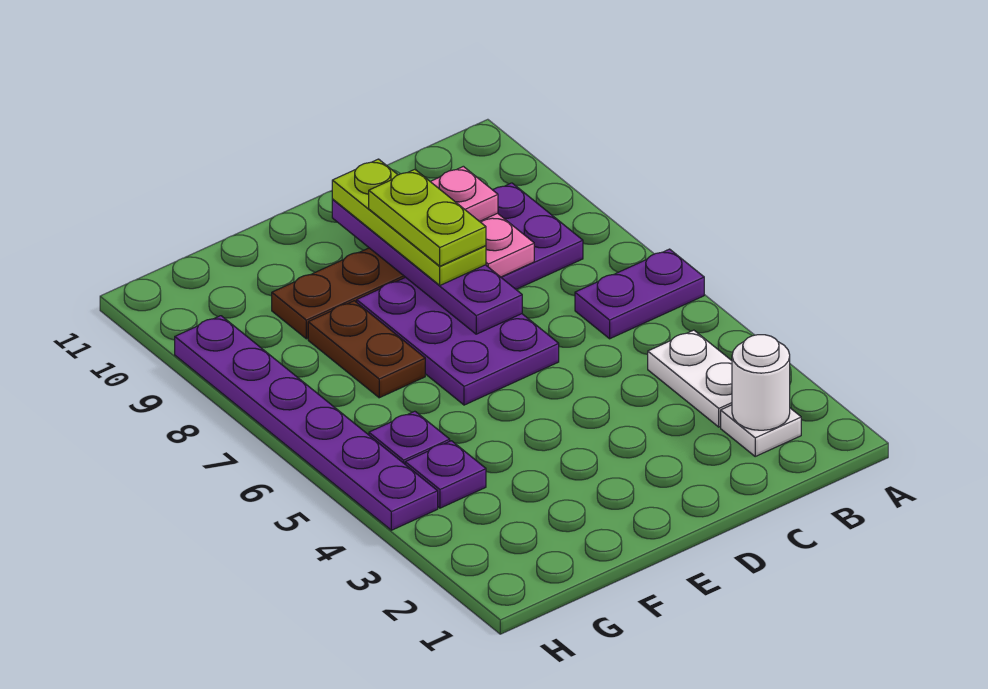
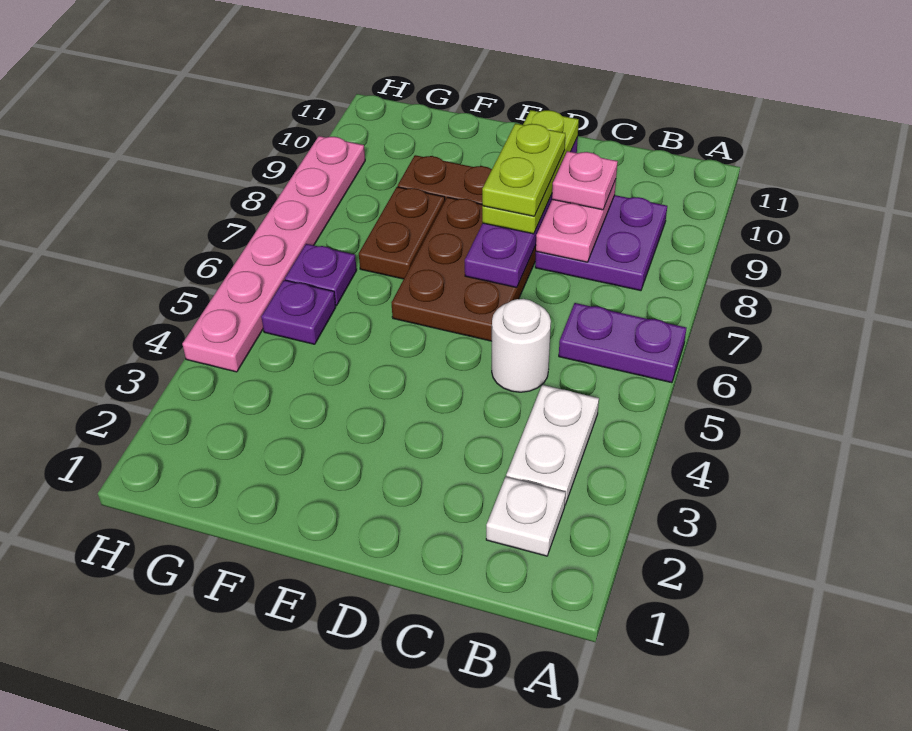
white 1x1 round brick [732,335,790,430] -> white 1x1 round brick moved to [492,299,551,392]
purple 2x3 plate [357,277,559,405] -> brown 2x3 plate [392,197,536,341]
purple 1x1 plate [405,441,486,508] -> purple 1x1 plate moved to [285,244,357,306]
purple 1x6 plate [175,316,438,530] -> pink 1x6 plate [182,136,365,372]

